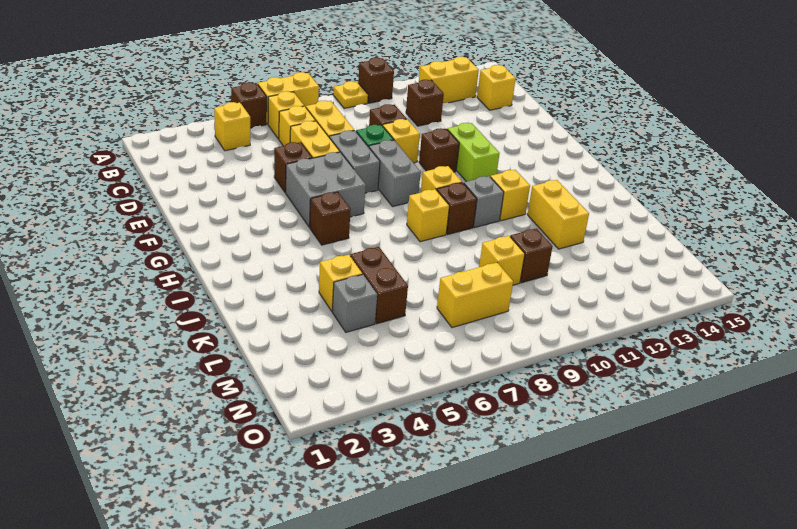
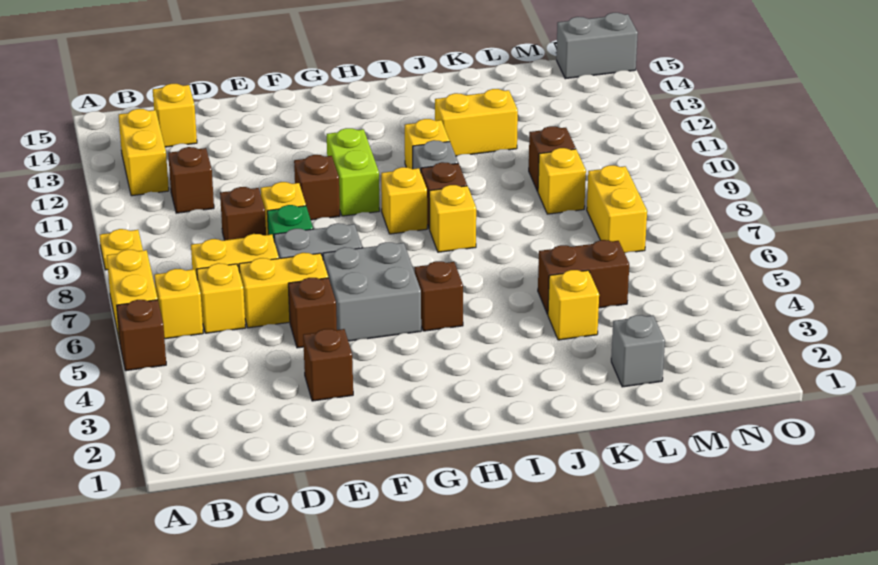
brown 1x1 brick [358,58,394,103] -> brown 1x1 brick moved to [303,329,353,401]
yellow 1x1 brick [214,102,250,151] -> none
grey 1x2 brick [369,140,421,207] -> grey 1x2 brick moved to [556,13,638,79]
lime 1x2 brick [447,123,500,182] -> lime 1x2 brick turned to [327,128,380,216]
grey 1x1 brick [332,275,377,332] -> grey 1x1 brick moved to [611,315,665,387]

